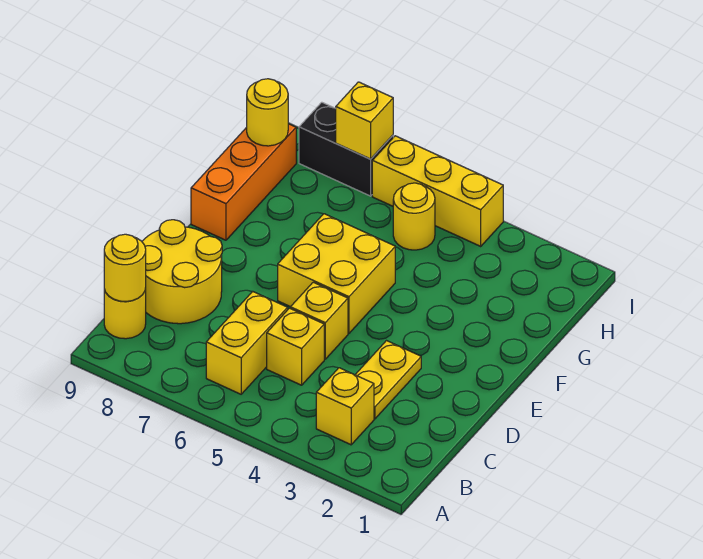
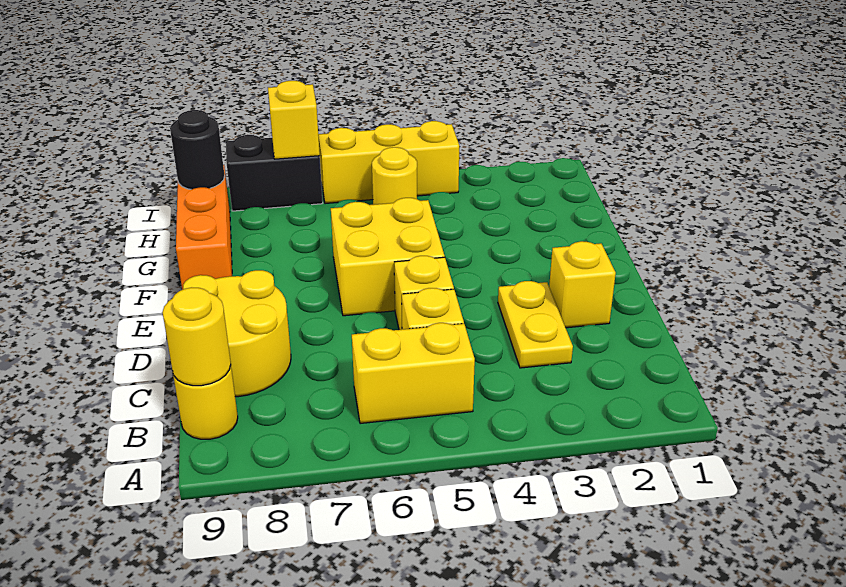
yellow 1x1 brick [316,368,374,445] -> yellow 1x1 brick moved to [549,241,616,328]
yellow 1x2 brick [206,291,288,394] -> yellow 1x2 brick turned to [352,323,475,424]
yellow 1x1 round brick [247,79,288,146] -> black 1x1 round brick [170,110,225,190]

